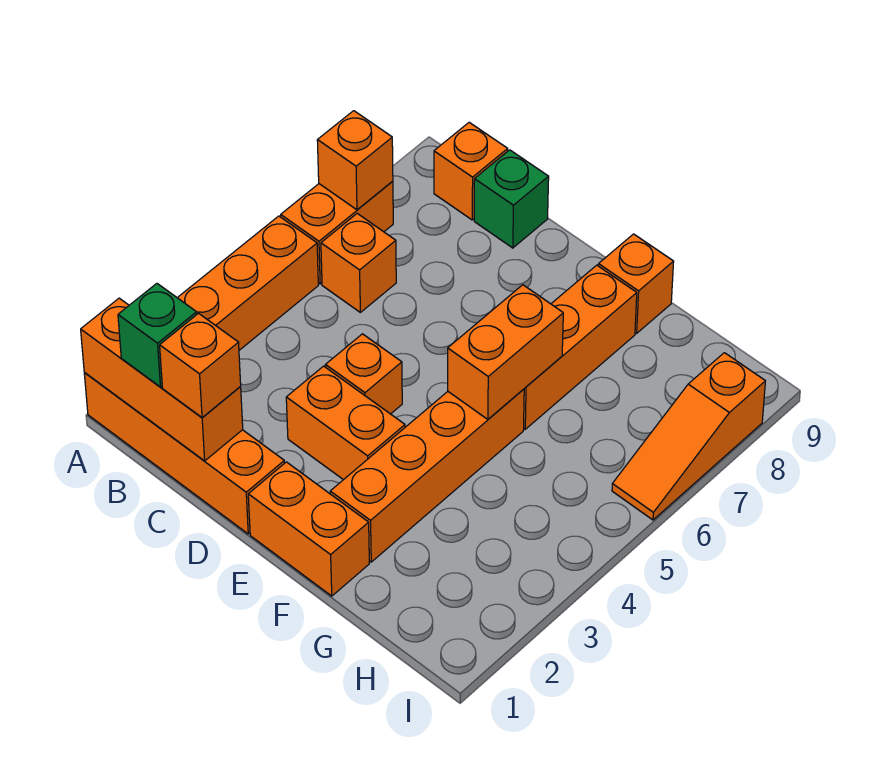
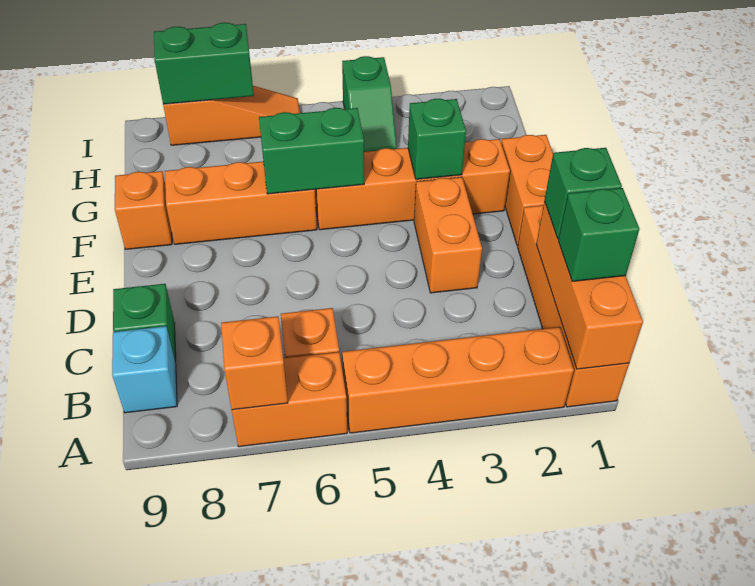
orange 1x1 brick [434,122,508,220] -> cyan 1x1 brick [112,326,177,413]
orange 1x1 brick [160,313,241,418] -> green 1x1 brick [545,148,622,239]
orange 1x1 brick [326,334,402,414] -> none
none -> green 1x1 brick [408,99,466,179]
orange 1x2 brick [448,285,563,419] -> green 1x2 brick [259,108,364,194]
none -> green 1x2 slope [342,56,397,152]
none -> green 1x2 brick [154,23,254,104]

